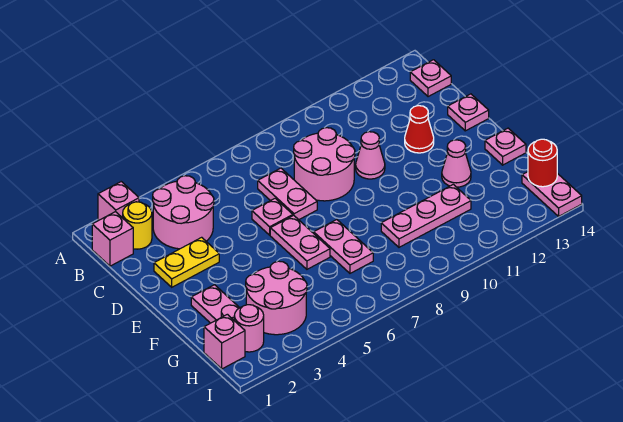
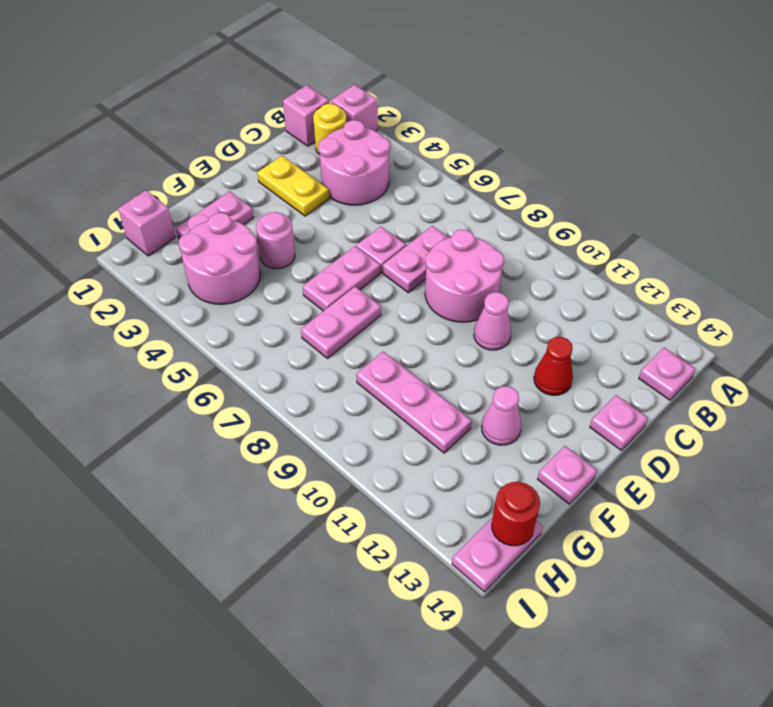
pink 1x1 round brick [234,305,264,352] -> pink 1x1 round brick moved to [256,212,295,269]

